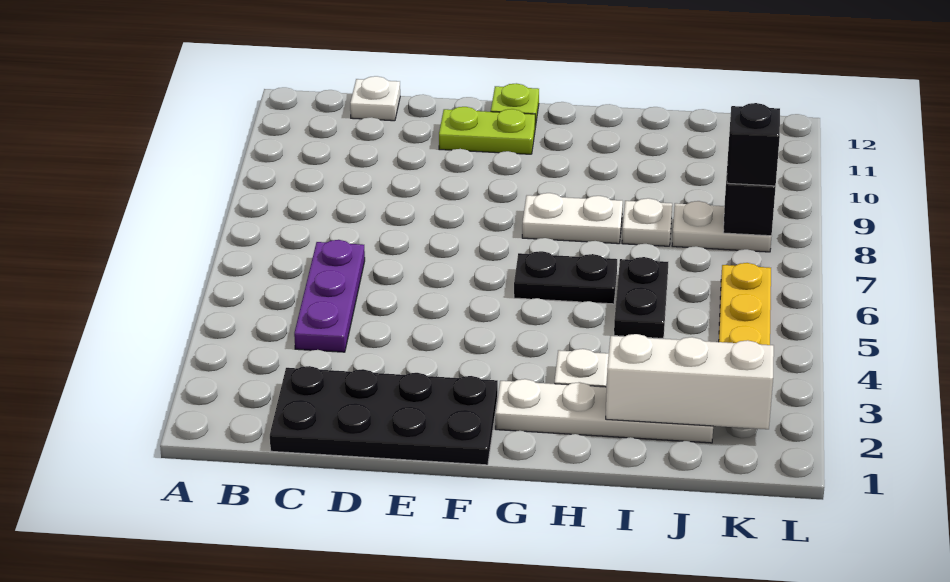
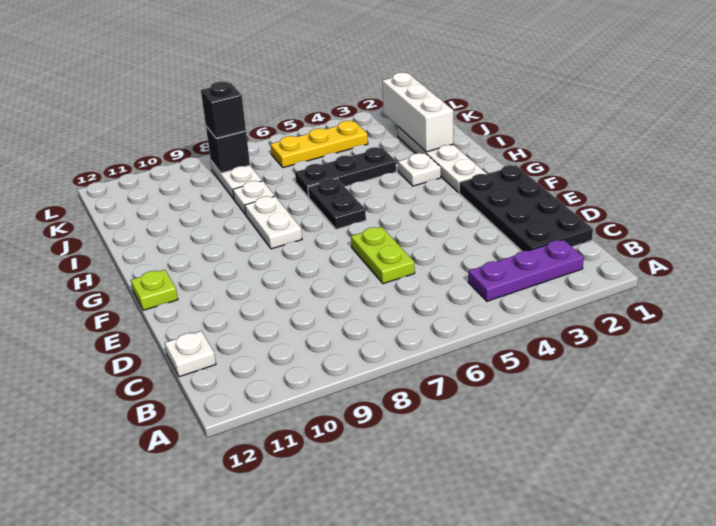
purple 1x3 plate [294,240,365,352] -> purple 1x3 plate moved to [468,240,584,301]
lime 1x2 plate [439,107,535,154] -> lime 1x2 plate moved to [351,227,415,284]
black 1x2 plate [614,257,668,339] -> black 1x3 plate [295,147,396,197]

